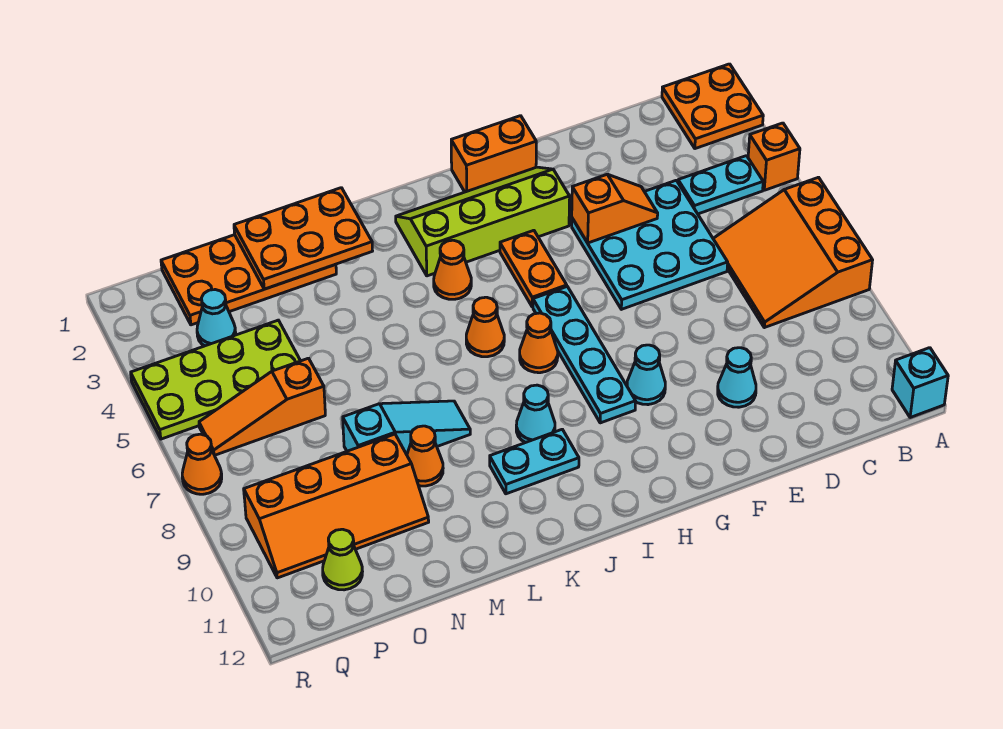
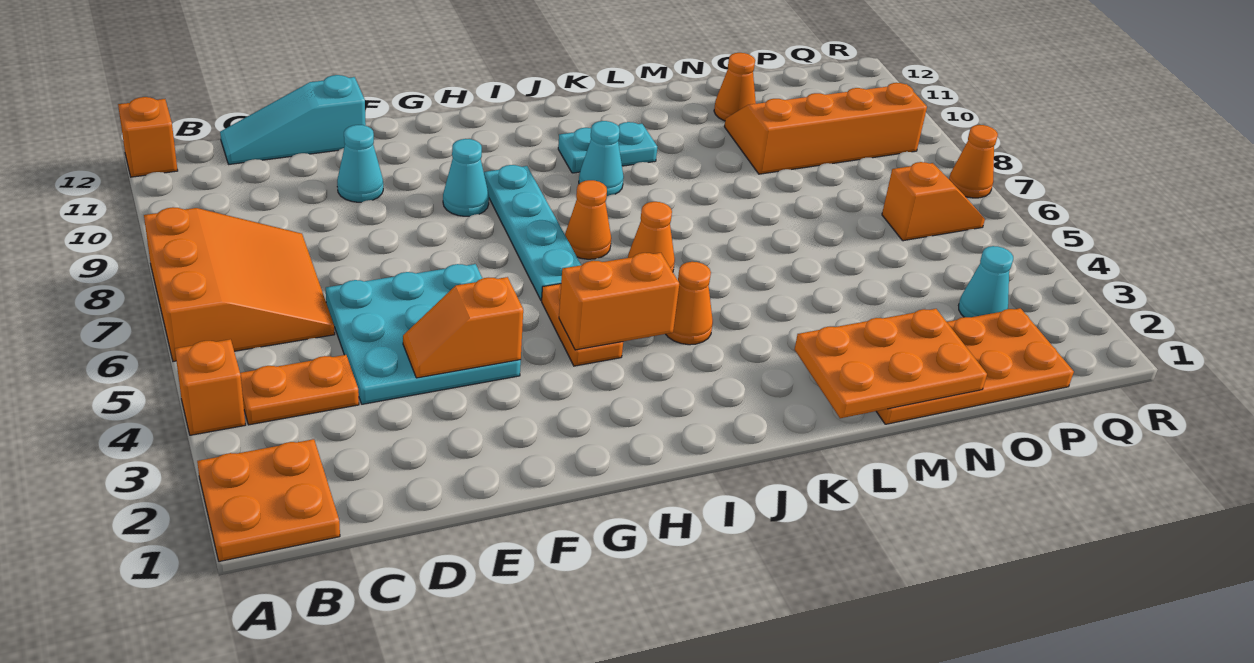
cyan 1x1 brick [892,348,948,418] -> orange 1x1 brick [118,97,178,177]
cyan 1x2 plate [678,156,763,214] -> orange 1x2 plate [240,355,359,425]
orange 1x2 brick [451,116,536,192] -> orange 1x2 brick moved to [559,253,679,350]
lime 2x4 slope [396,167,570,276] -> none
cyan 1x3 slope [343,401,470,455] -> cyan 1x3 slope moved to [220,75,366,164]
orange 1x1 cone [407,426,443,486] -> orange 1x1 cone moved to [714,53,756,121]
lime 2x4 plate [131,320,300,439] -> none
orange 1x3 slope [199,358,325,455] -> orange 1x2 slope [882,162,985,241]
lime 1x1 cone [323,529,363,590] -> none

